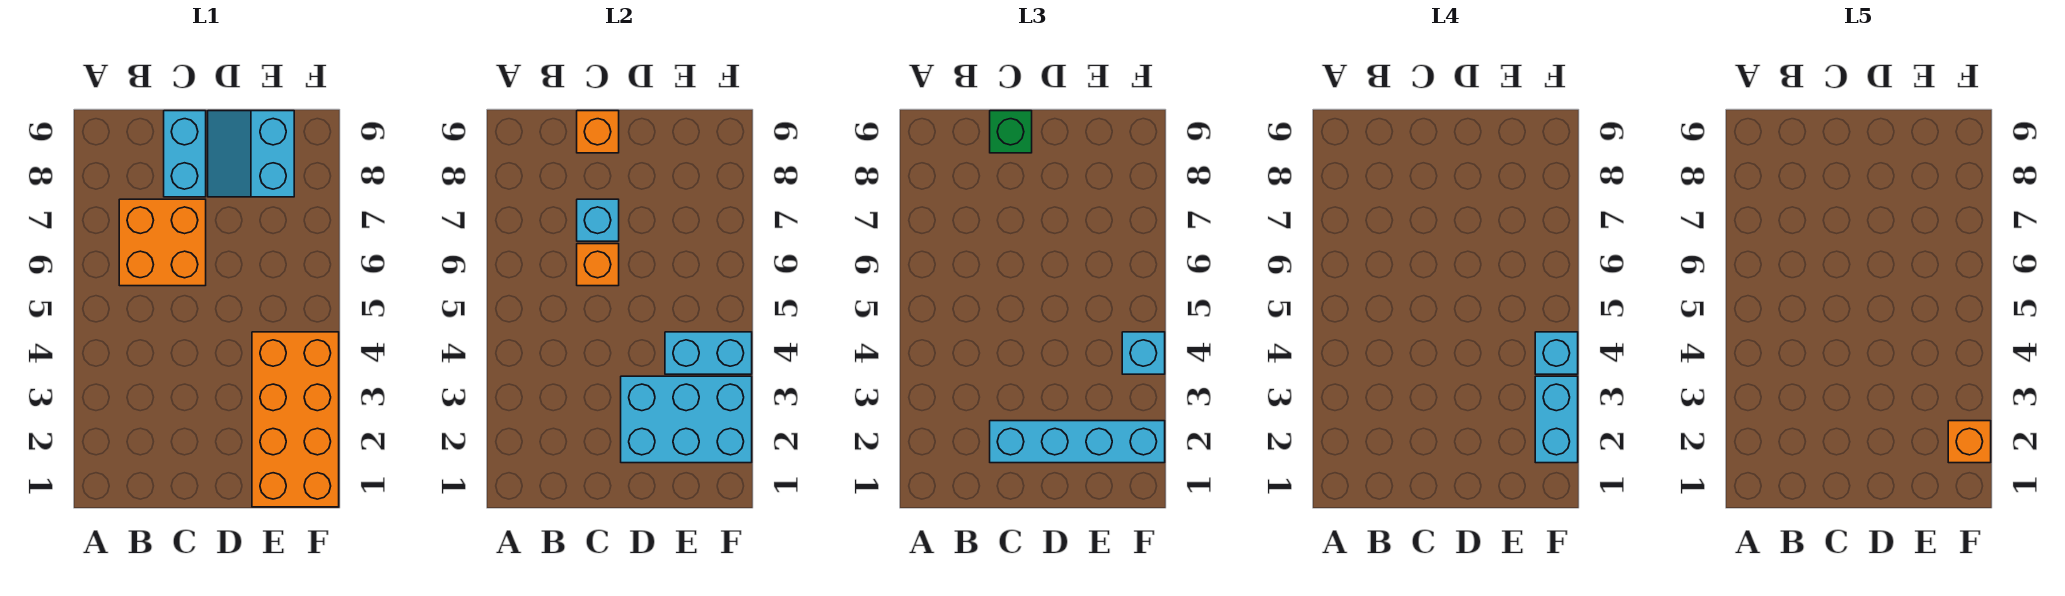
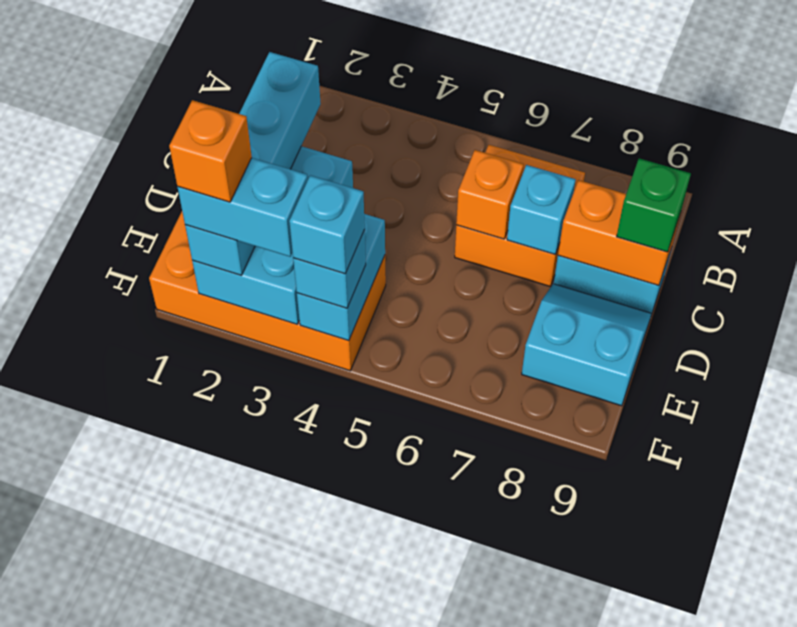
orange 1x1 brick [577,111,619,153] -> orange 1x2 brick [558,180,680,285]

